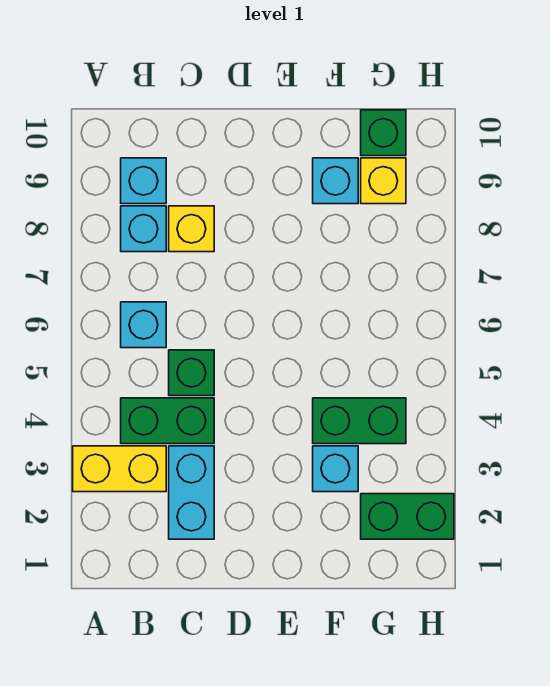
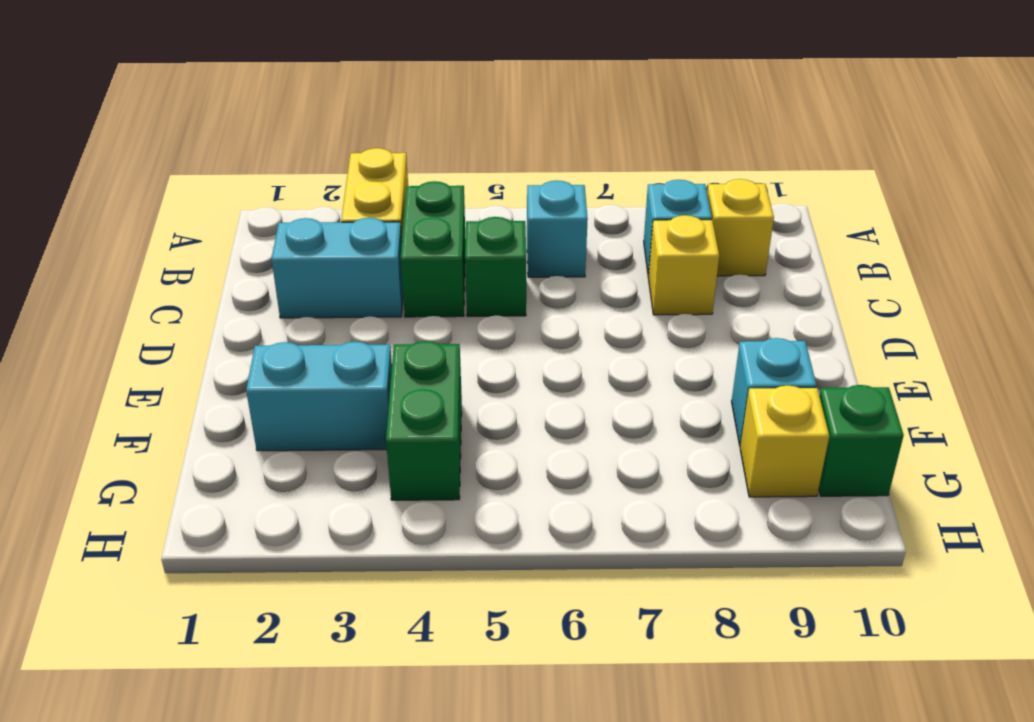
cyan 1x1 brick [121,158,166,204] -> yellow 1x1 brick [707,179,774,276]
cyan 1x1 brick [313,446,358,492] -> cyan 1x2 brick [246,342,392,451]
green 1x2 brick [361,494,454,539] -> none

